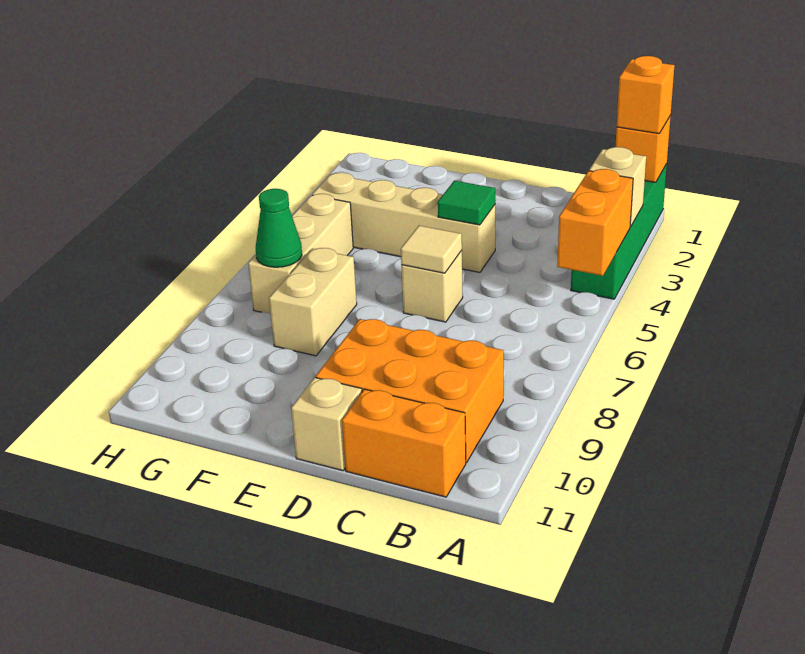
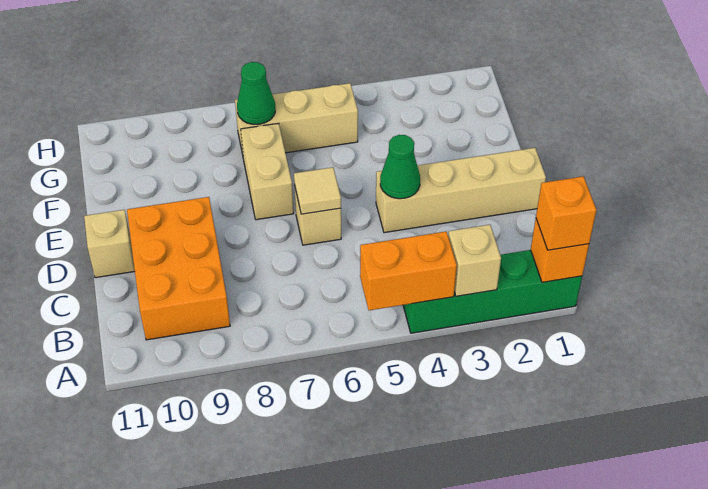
orange 1x2 brick [342,389,466,497] -> none
tan 1x4 brick [312,173,495,272] -> tan 1x4 brick turned to [376,148,546,233]
green 1x1 tile [438,181,495,225] -> green 1x1 cone [380,135,420,199]
tan 1x2 brick [269,248,357,356] -> tan 1x2 brick turned to [241,123,294,220]

